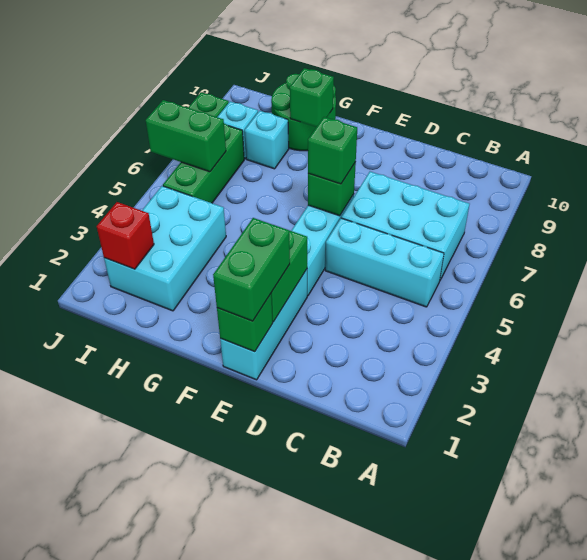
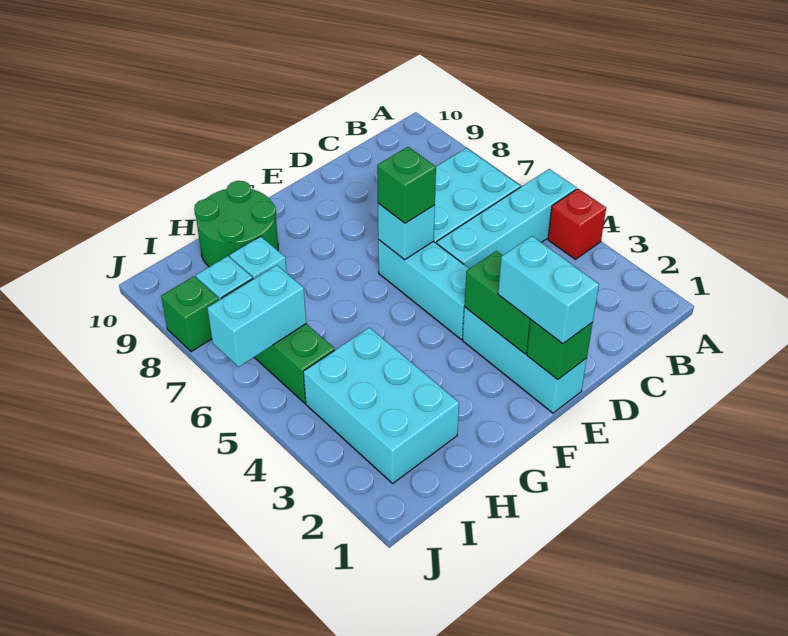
cyan 1x3 brick [325,218,444,307] -> cyan 1x4 brick [437,169,576,269]
green 1x2 brick [213,218,290,321] -> cyan 1x2 brick [498,236,599,344]
green 1x1 brick [308,162,356,216] -> cyan 1x1 brick [378,203,435,260]
green 1x1 brick [290,68,334,127] -> none
red 1x1 brick [97,202,154,269] -> red 1x1 brick moved to [548,189,606,259]
green 1x2 brick [146,100,226,172] -> cyan 1x2 brick [207,265,306,367]

